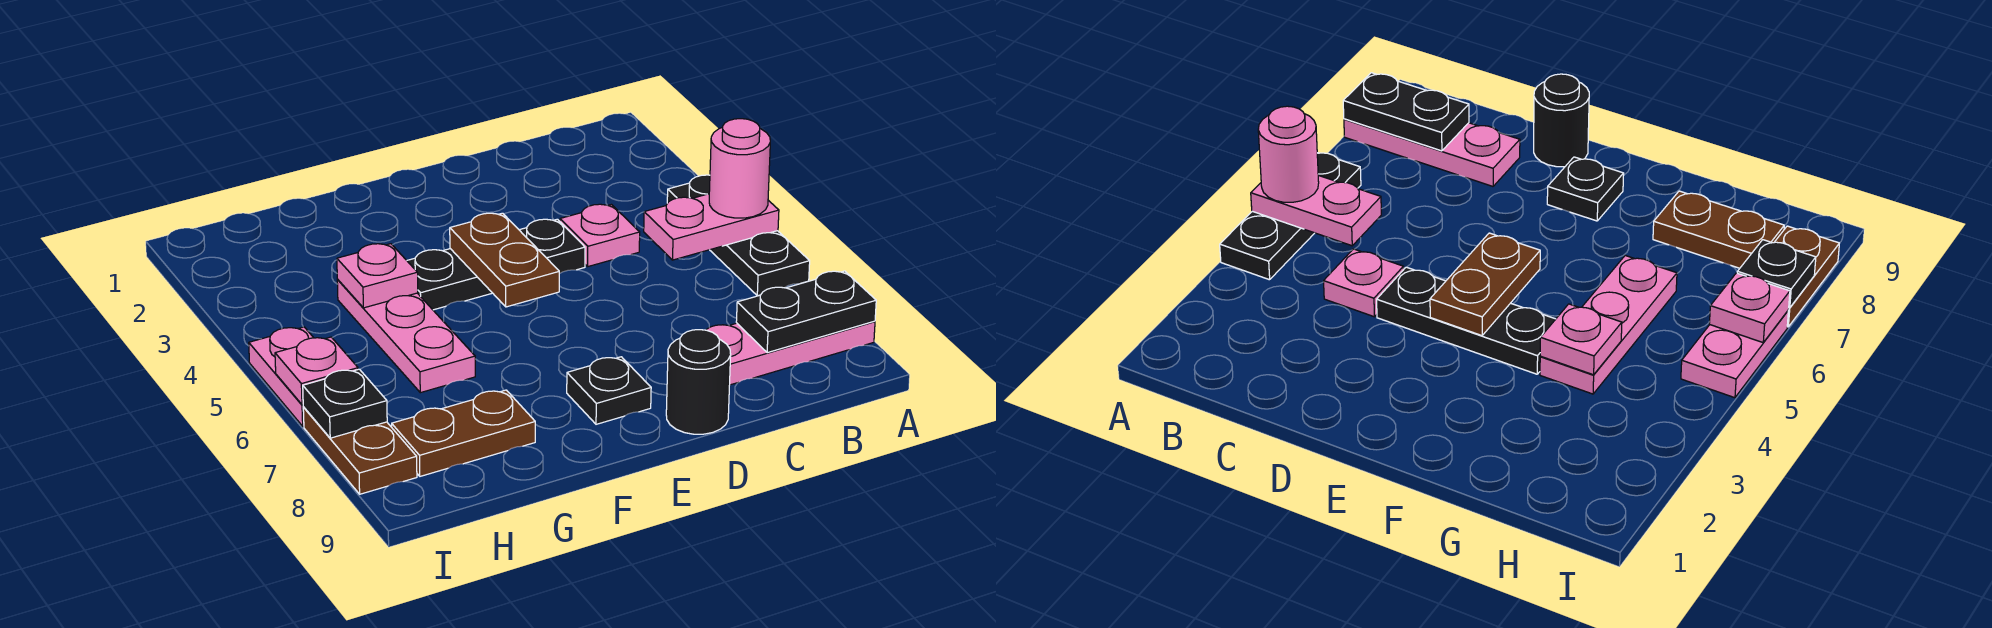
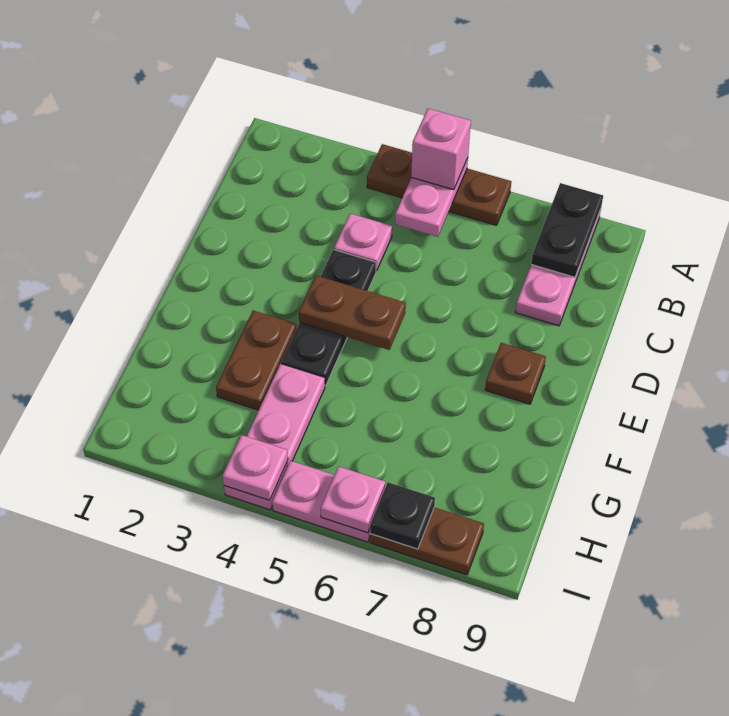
black 1x3 plate [667,175,810,296] -> brown 1x3 plate [367,144,511,225]
pink 1x1 round brick [709,119,770,218] -> pink 1x1 brick [411,109,471,190]
black 1x1 round brick [666,330,731,434] -> none
black 1x1 plate [567,357,651,424] -> brown 1x1 plate [485,343,546,404]
pink 1x3 plate [337,280,475,393] -> pink 1x3 plate turned to [224,364,325,510]
pink 1x1 plate [337,244,418,308] -> pink 1x1 plate moved to [223,435,288,500]
brown 1x2 plate [392,390,535,476] -> brown 1x2 plate moved to [216,311,297,410]

